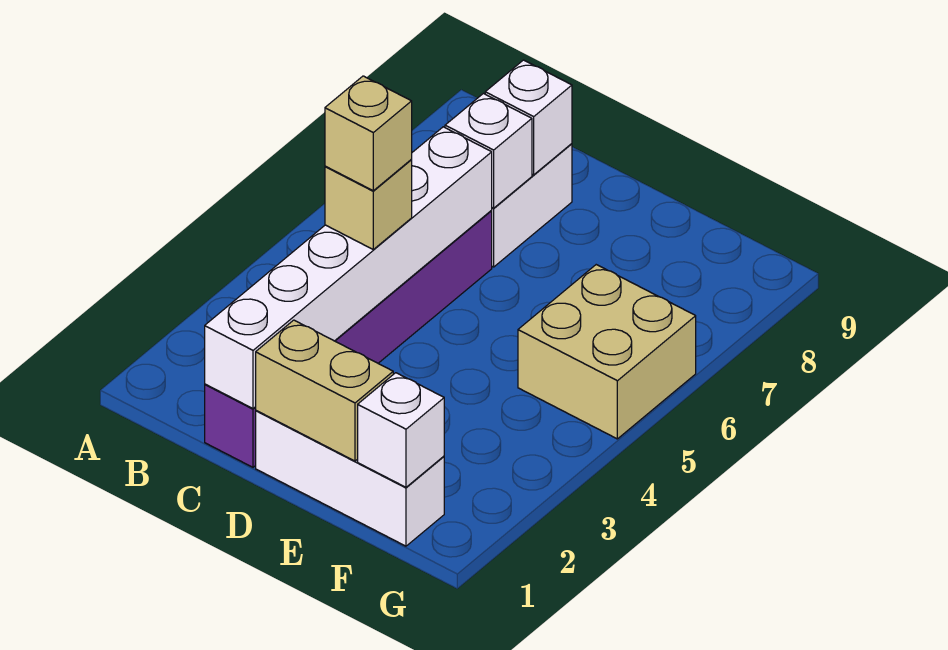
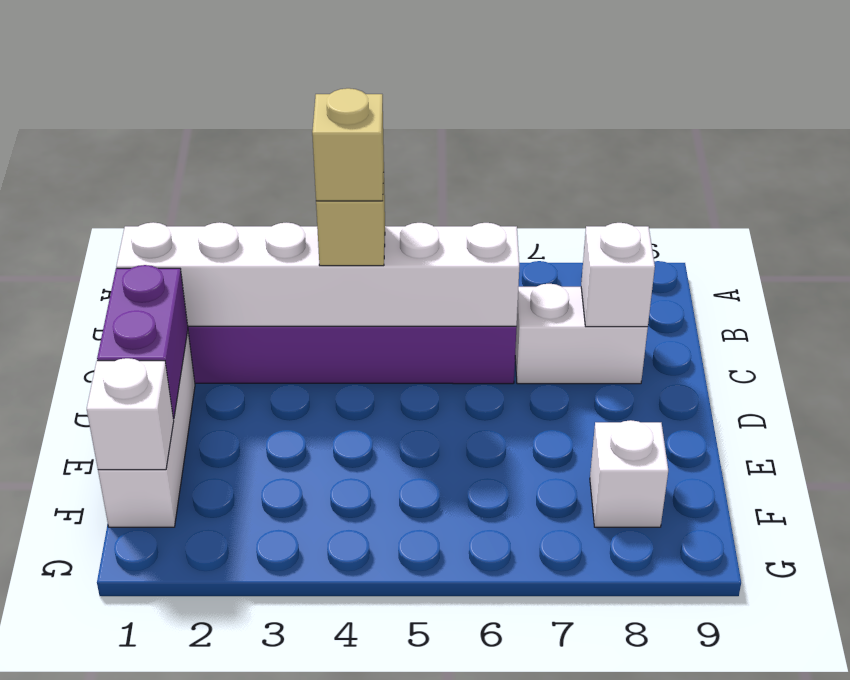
white 1x1 brick [445,94,532,208] -> white 1x1 brick moved to [590,420,668,527]
tan 1x2 brick [256,320,393,461] -> purple 1x2 brick [97,265,188,419]
tan 2x2 brick [518,265,696,439] -> none

